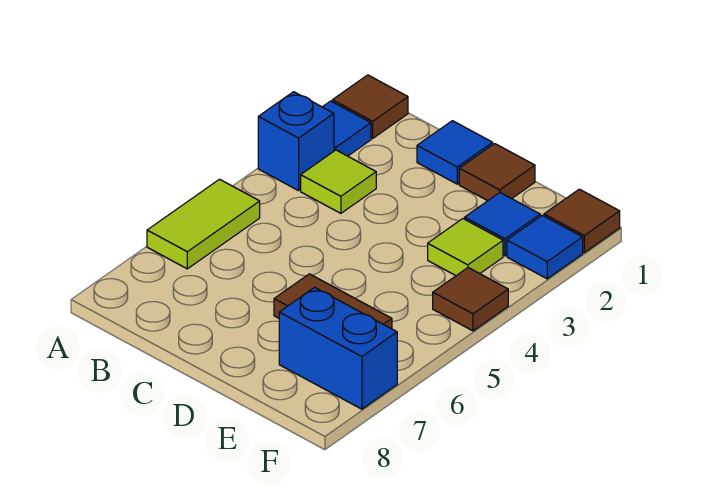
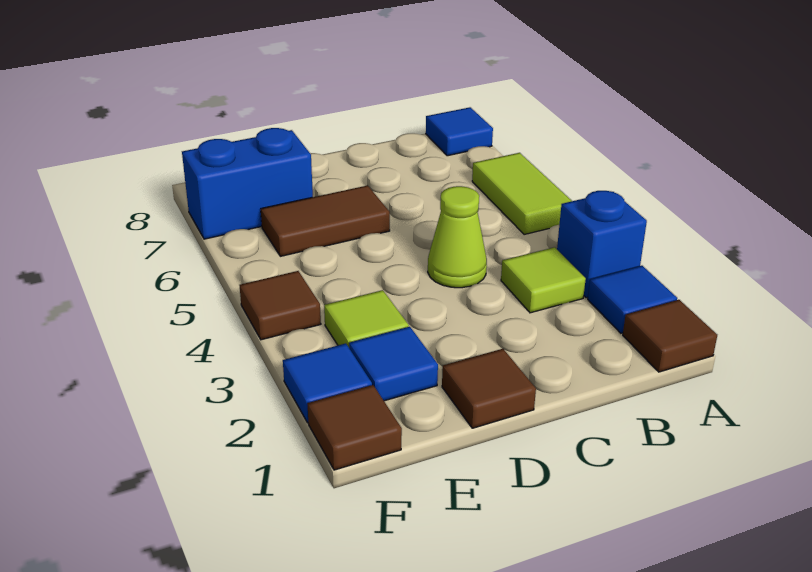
blue 1x1 tile [417,121,493,184] -> blue 1x1 tile moved to [426,107,493,156]
none -> lime 1x1 cone [428,186,487,288]

